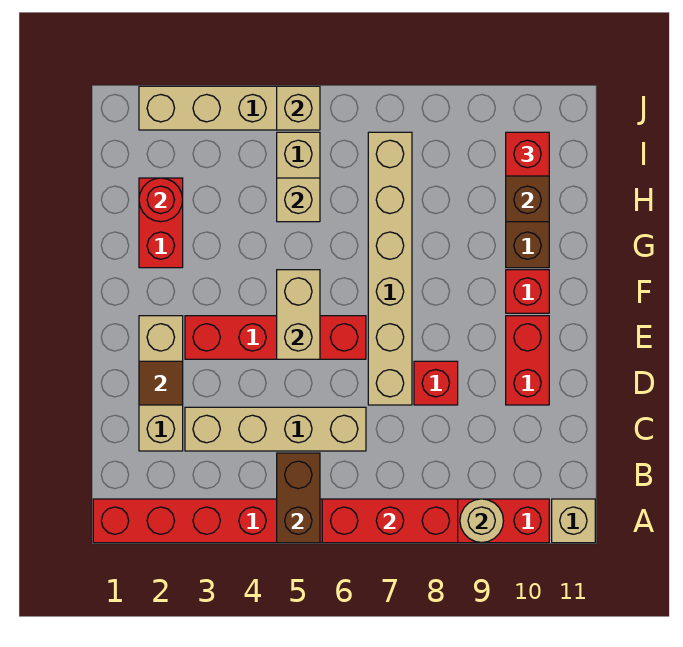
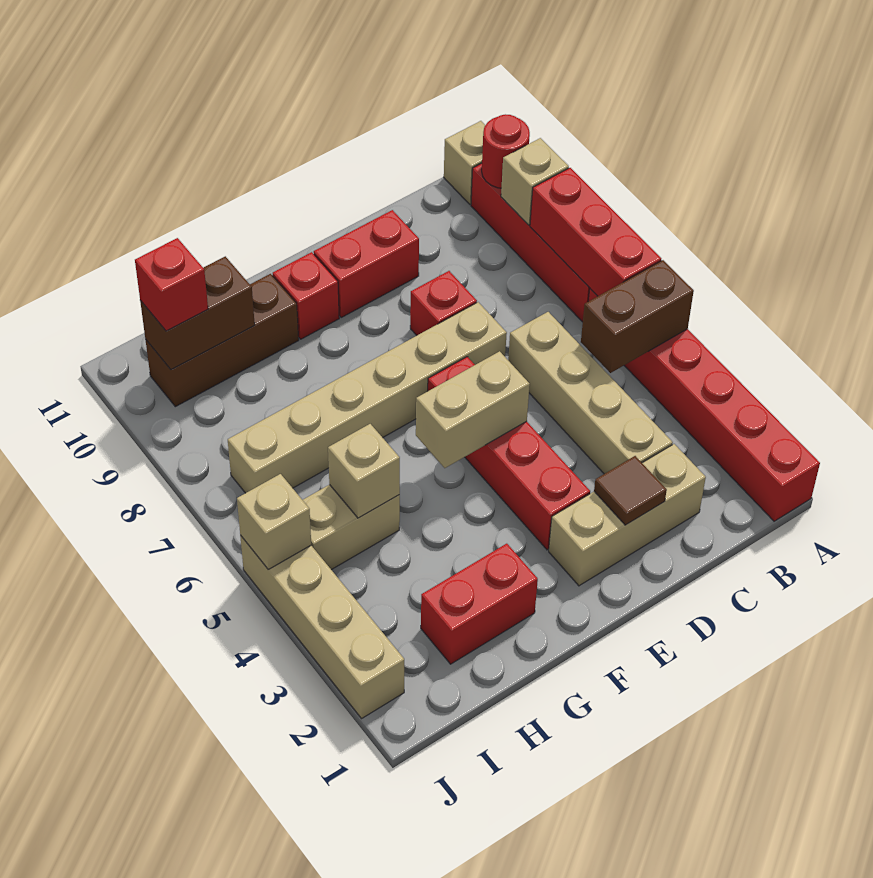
tan 1x1 round brick [460,499,503,543] -> tan 1x1 brick [501,138,569,225]
red 1x1 round brick [139,178,183,222] -> red 1x1 round brick moved to [482,114,530,188]

